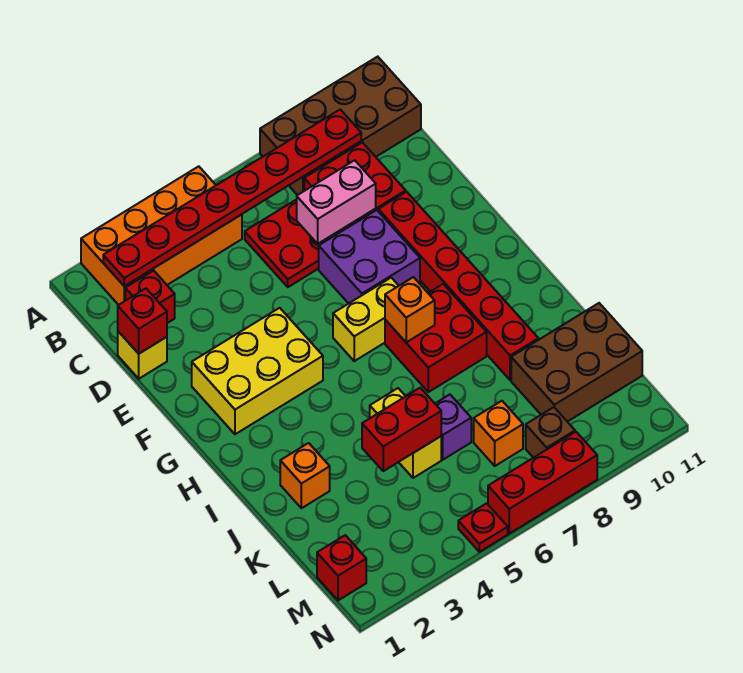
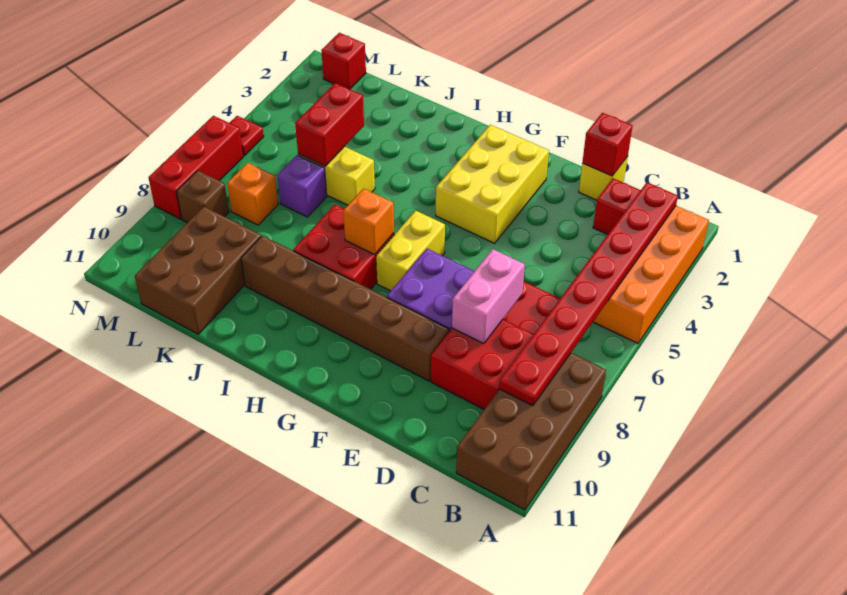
red 1x6 brick [378,192,538,380] -> brown 1x6 brick [241,236,449,381]
orange 1x1 brick [280,443,330,508] -> none

